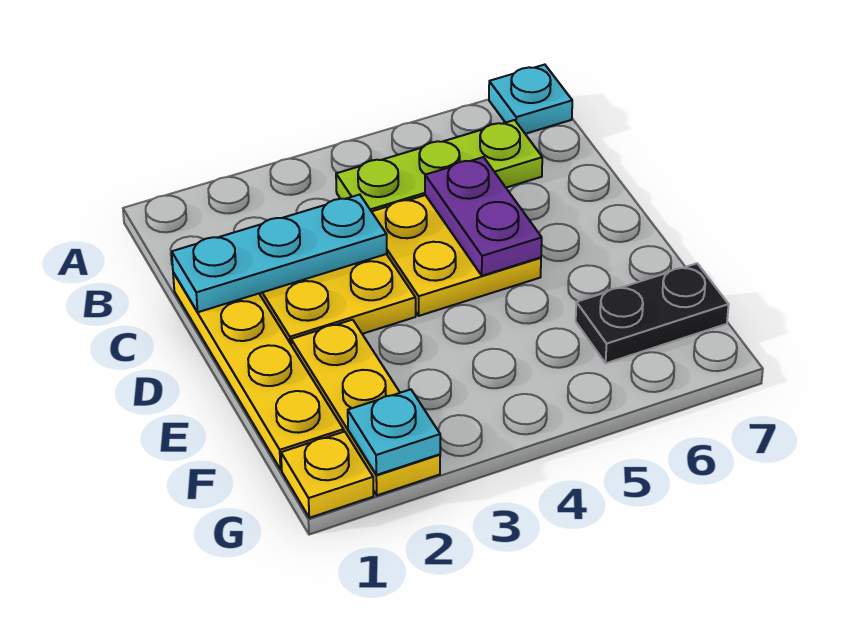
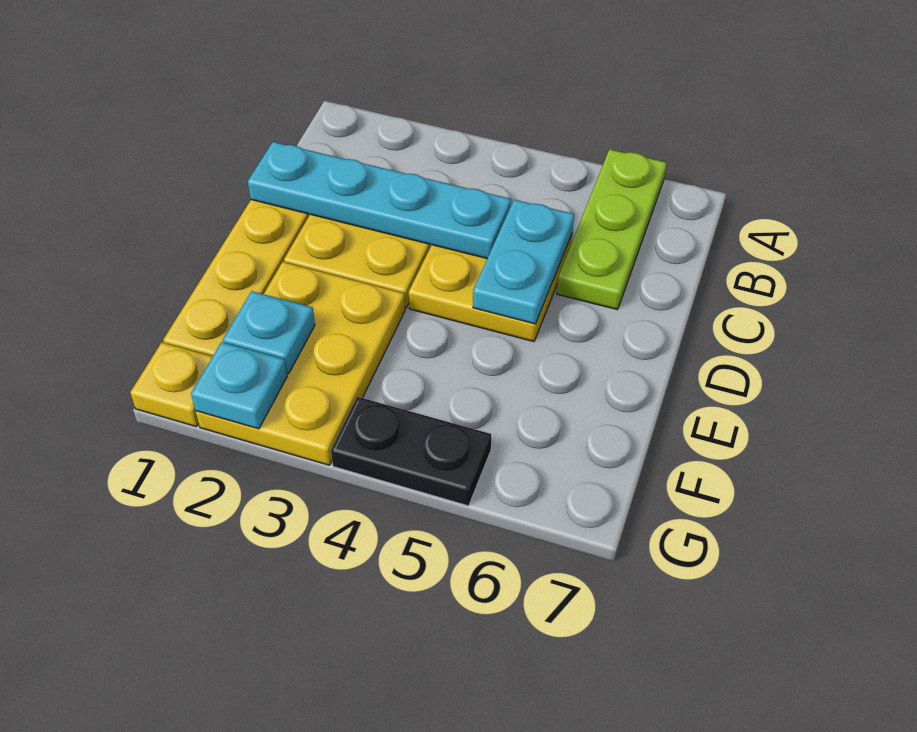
cyan 1x1 plate [489,65,572,134] -> cyan 1x1 plate moved to [223,291,315,374]
lime 1x3 plate [336,120,542,212] -> lime 1x3 plate turned to [557,149,667,310]
cyan 1x3 plate [172,195,387,312] -> cyan 1x4 plate [248,142,511,258]
purple 1x2 plate [425,157,542,276] -> cyan 1x2 plate [473,200,574,324]
yellow 1x3 plate [291,320,440,495] -> yellow 2x3 plate [196,262,405,465]
black 1x2 plate [576,263,729,363] -> black 1x2 plate moved to [331,397,491,506]

